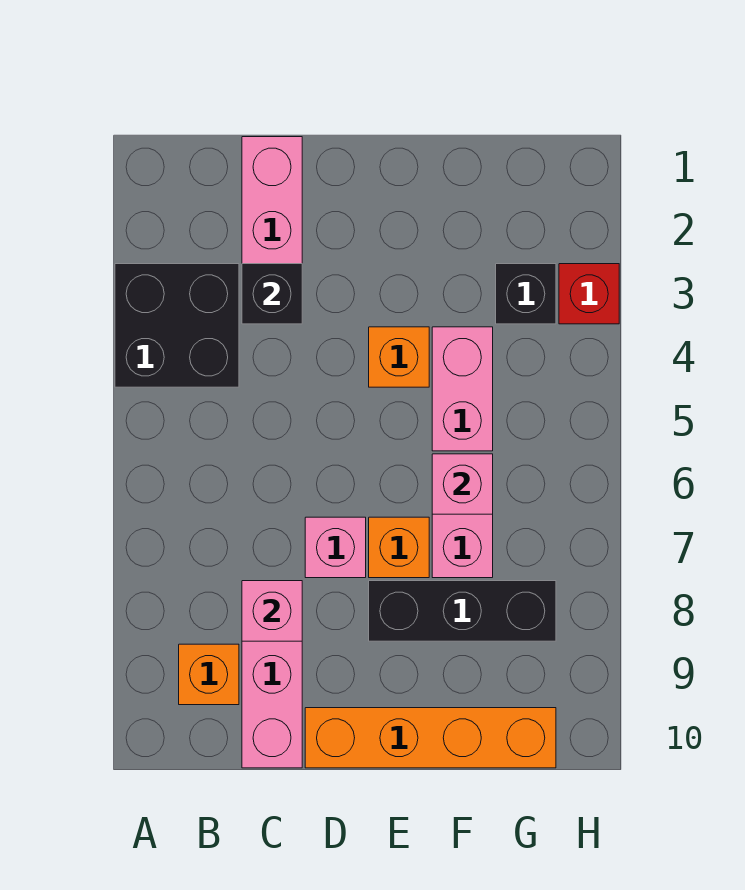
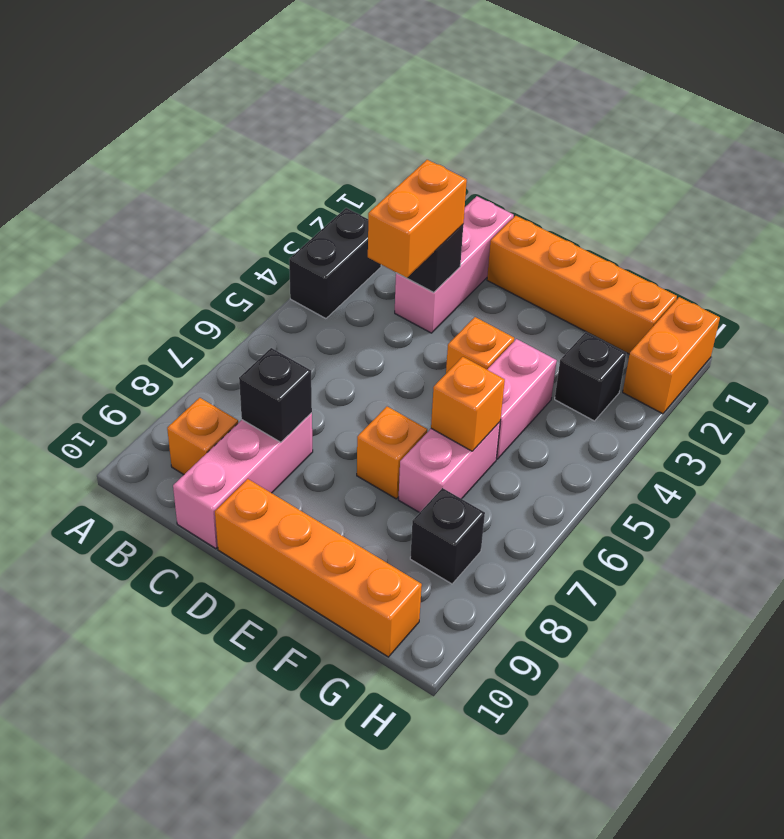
black 2x2 brick [115,264,239,387] -> black 1x2 brick [289,208,381,319]
none -> orange 1x2 brick [368,160,467,278]
pink 1x1 brick [242,581,302,641] -> black 1x1 brick [239,348,312,442]
none -> orange 1x4 brick [487,216,677,354]
pink 1x1 brick [305,517,366,578] -> none
black 1x3 brick [369,581,556,641] -> black 1x1 brick [410,488,485,584]
pink 1x1 brick [432,454,493,514] -> orange 1x1 brick [431,357,505,451]
none -> orange 1x2 brick [623,297,720,414]
red 1x1 brick [559,264,619,324] -> none

